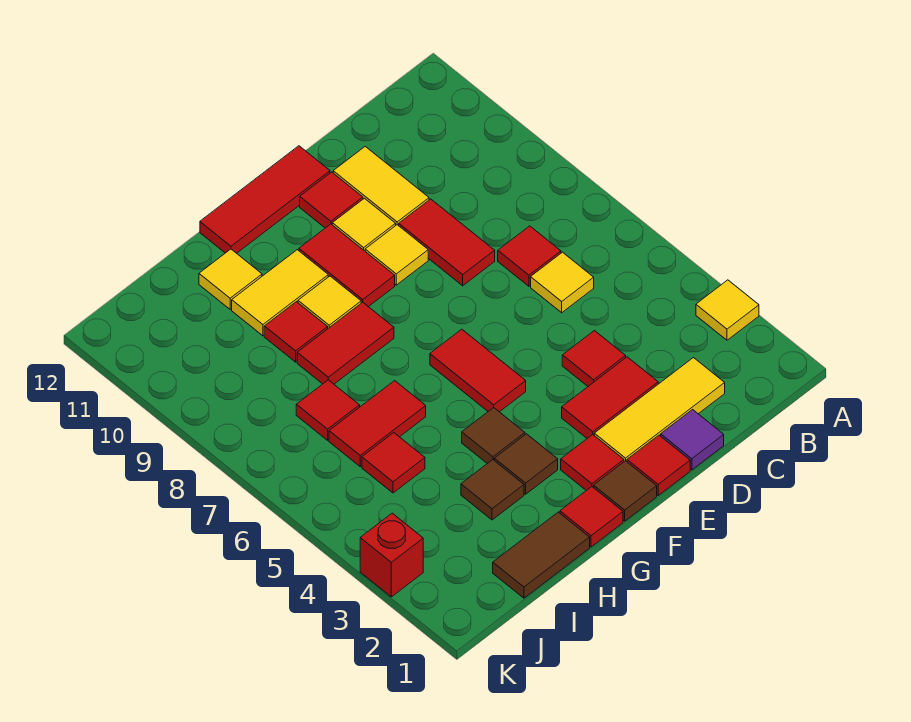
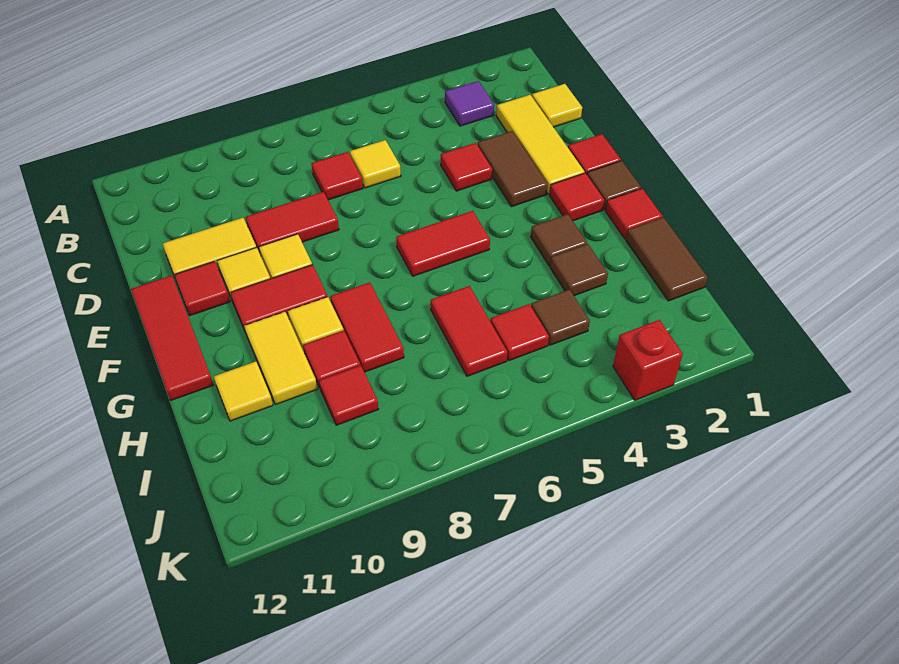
yellow 1x1 tile [696,280,759,340] -> yellow 1x1 tile moved to [532,84,582,127]
purple 1x1 tile [661,410,724,470] -> purple 1x1 tile moved to [445,81,494,126]
red 1x2 tile [562,357,658,438] -> brown 1x2 tile [478,131,548,207]
brown 1x1 tile [462,408,525,464] -> brown 1x1 tile moved to [531,290,590,345]
red 1x1 tile [296,380,360,440] -> red 1x1 tile moved to [319,365,378,425]

